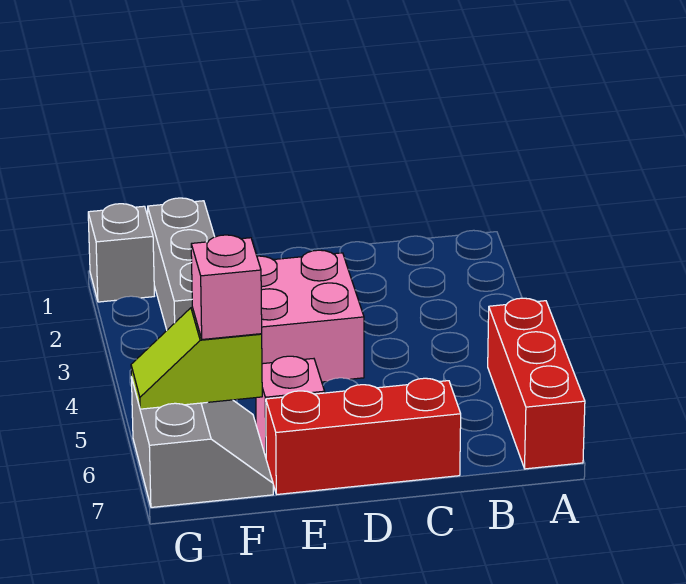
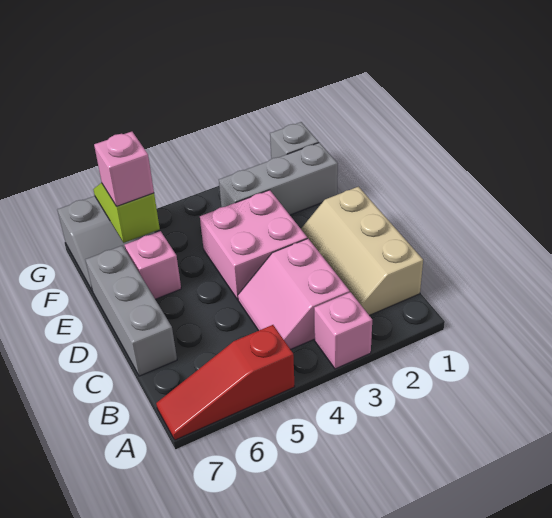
none -> pink 1x1 brick [314,292,372,369]
red 1x3 brick [488,298,585,469] -> red 1x3 slope [156,325,295,440]
none -> tan 2x3 slope [301,187,423,316]
none -> pink 2x2 slope [238,239,350,349]
red 1x3 brick [266,378,461,494] -> grey 1x3 brick [85,246,177,376]

